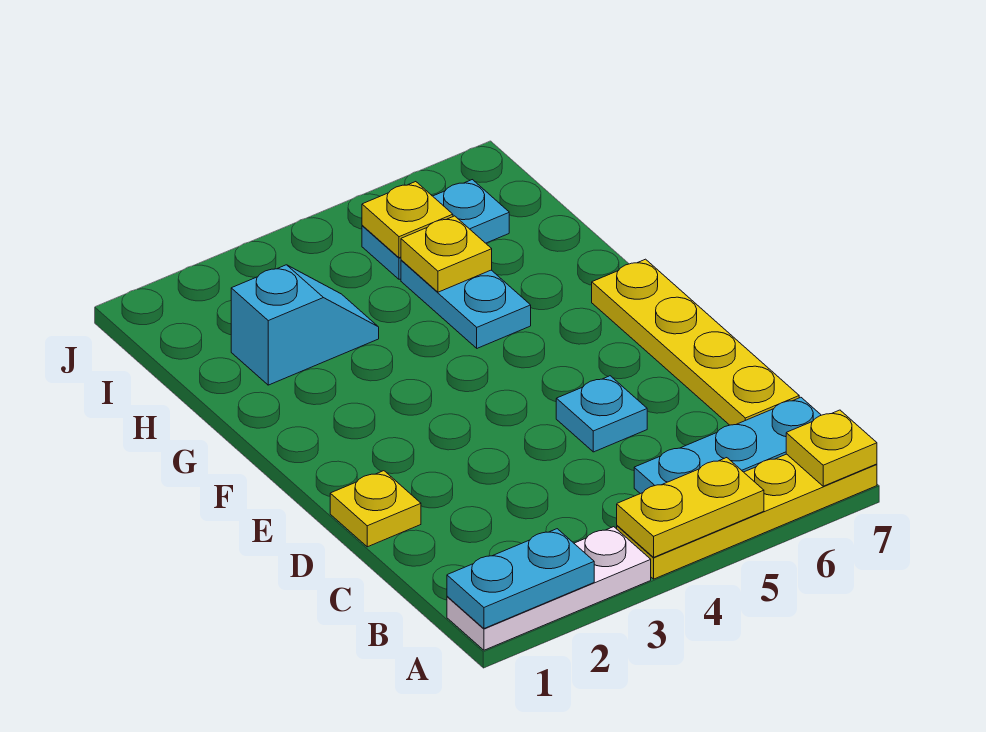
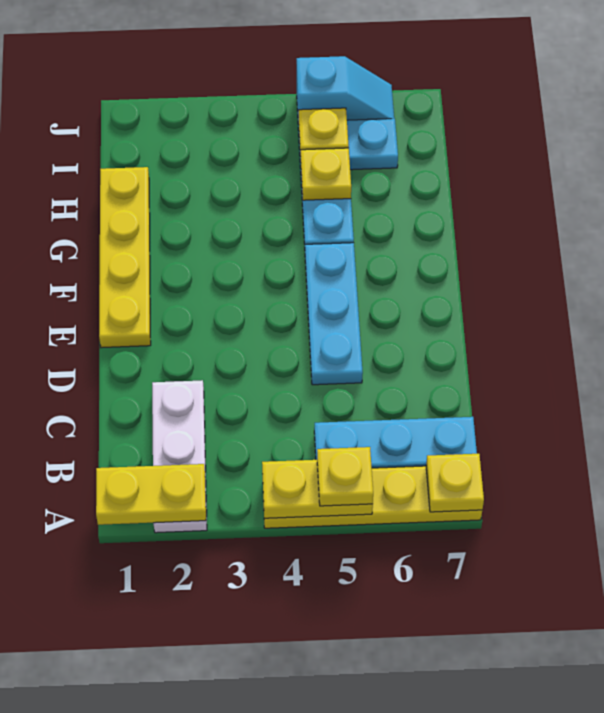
white 1x3 plate [447,527,651,650] -> white 1x3 plate turned to [152,380,207,533]
cyan 1x2 plate [447,529,594,628] -> yellow 1x2 plate [96,464,206,525]
yellow 1x4 plate [592,259,799,425] -> yellow 1x4 plate moved to [99,167,151,348]
yellow 1x1 plate [330,471,421,547] -> yellow 1x1 plate moved to [317,447,373,506]
cyan 1x1 plate [556,376,647,452] -> cyan 1x3 plate [305,243,363,385]
cyan 1x2 slope [231,265,379,385] -> cyan 1x2 slope moved to [297,56,394,130]

